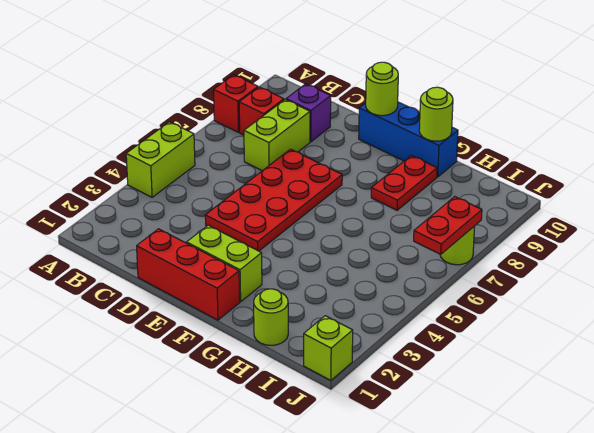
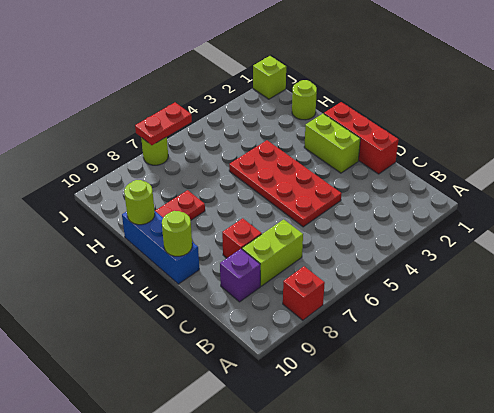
lime 1x2 brick [126,122,195,197] -> none
red 1x1 brick [239,87,284,135] -> red 1x1 brick moved to [222,218,262,258]
red 2x4 plate [205,149,342,251] -> red 2x4 plate turned to [229,140,342,227]

